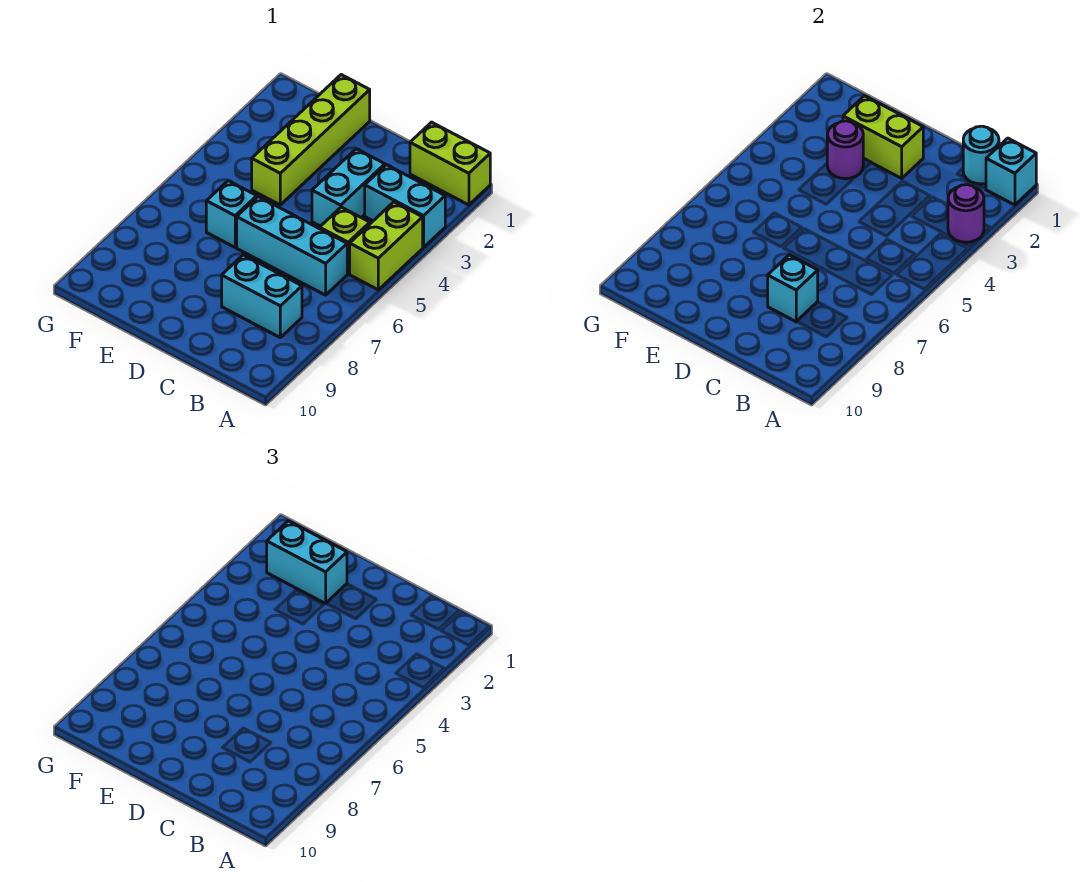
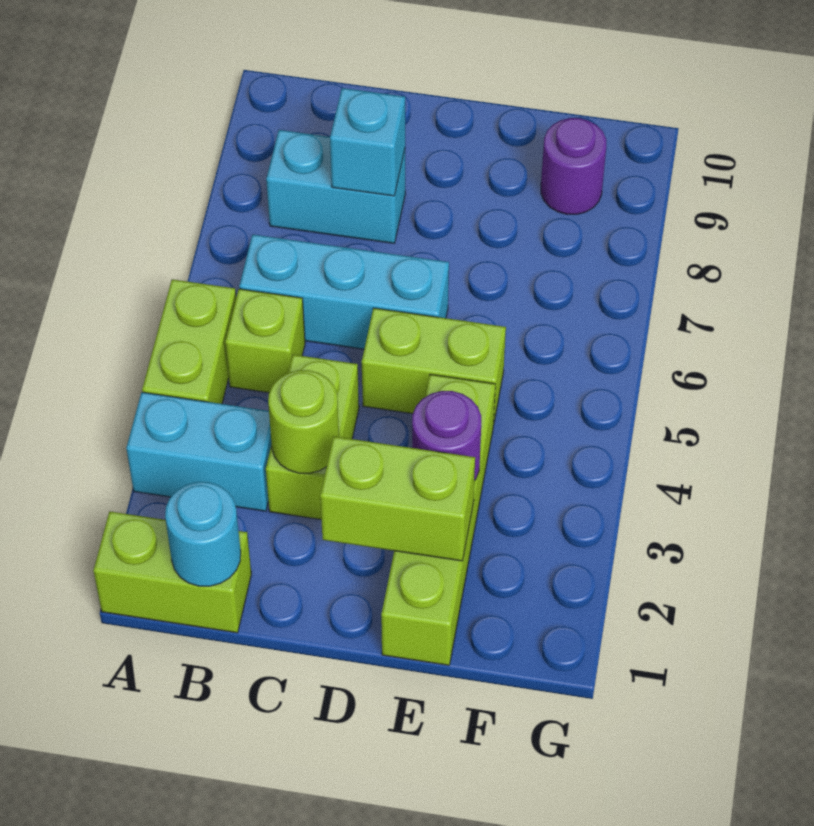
cyan 1x1 brick [986,138,1036,205] -> none
purple 1x1 round brick [948,185,984,242] -> purple 1x1 round brick moved to [541,118,606,214]
cyan 1x2 brick [312,149,385,226] -> lime 1x2 brick [266,355,359,519]
none -> lime 1x1 round brick [268,370,339,473]
none -> lime 1x2 brick [362,308,506,425]
cyan 1x2 brick [267,521,347,604] -> none
cyan 1x1 brick [206,181,257,247] -> none

